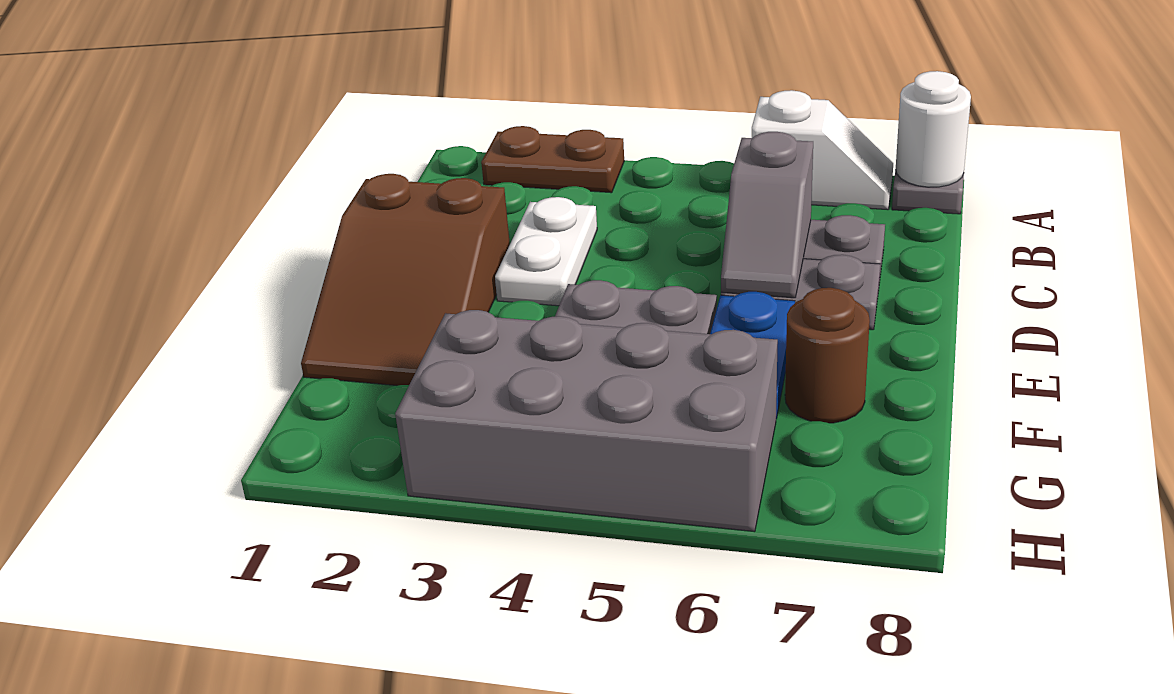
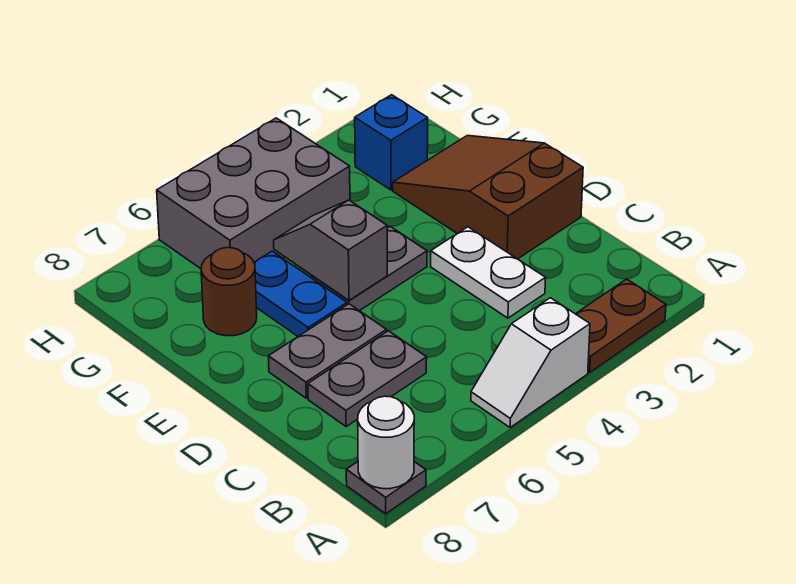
white 1x2 slope [752,90,893,210] -> white 1x2 slope moved to [471,298,590,428]
grey 1x2 slope [721,132,813,298] -> grey 1x2 slope moved to [274,200,387,300]
none -> blue 1x1 brick [355,95,428,190]
grey 2x4 brick [395,310,778,532] -> grey 2x3 brick [157,118,350,269]

